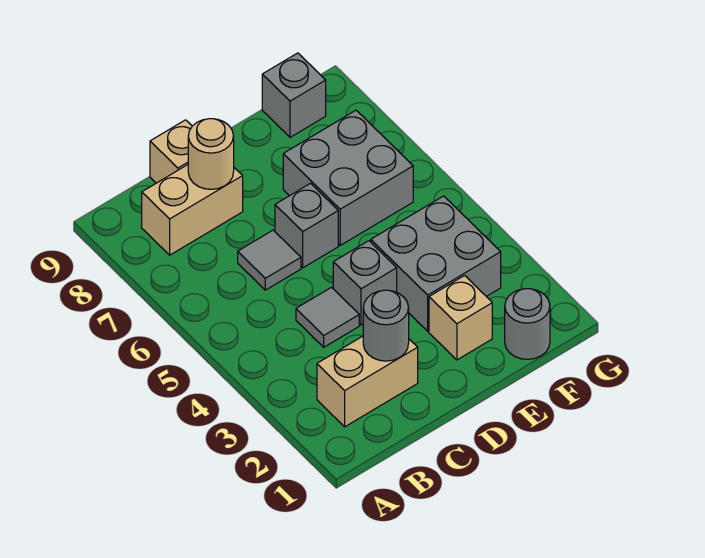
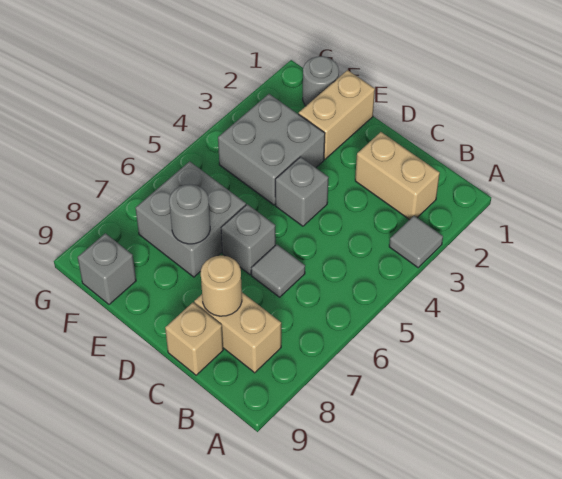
grey 1x1 round brick [363,290,409,361] -> grey 1x1 round brick moved to [169,184,210,244]
grey 1x1 tile [296,287,359,347] -> grey 1x1 tile moved to [389,216,443,268]
tan 1x1 brick [429,276,492,360] -> tan 1x2 brick [299,70,375,159]

